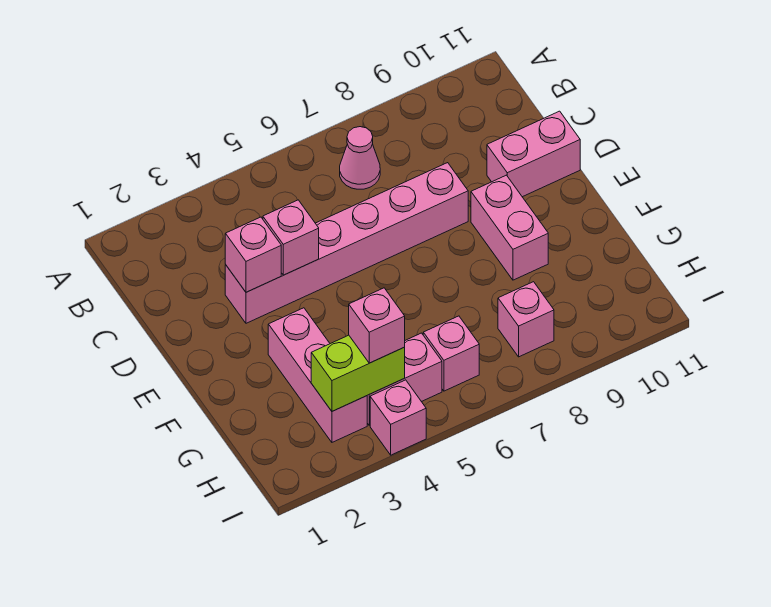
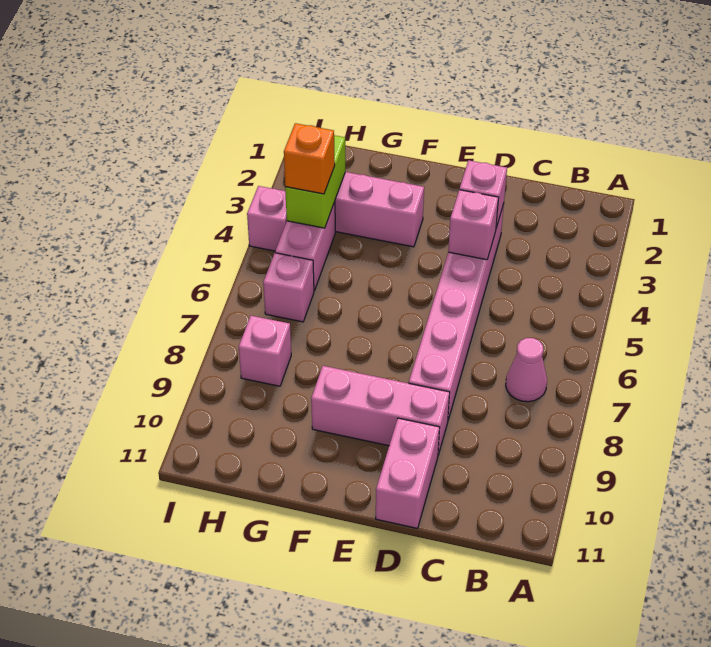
pink 1x2 brick [471,175,548,280] -> pink 1x3 brick [311,366,450,455]
pink 1x1 brick [349,288,405,363] -> orange 1x1 brick [284,123,335,194]

